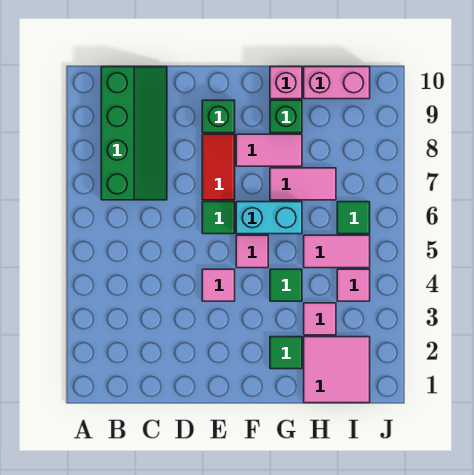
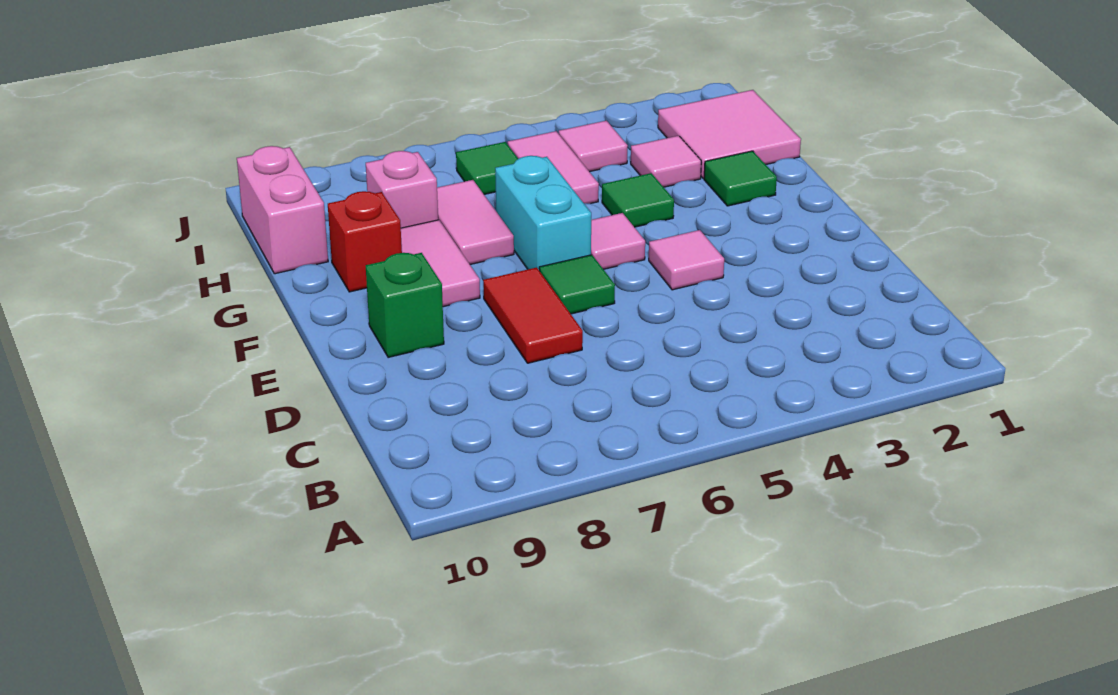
green 2x4 slope [101,67,167,200] -> none
red 1x2 tile [202,134,235,200] -> red 1x2 tile turned to [483,267,583,363]
green 1x1 brick [270,100,302,133] -> red 1x1 brick [328,191,402,292]
pink 1x1 brick [270,67,302,99] -> pink 1x1 brick moved to [366,151,438,228]

